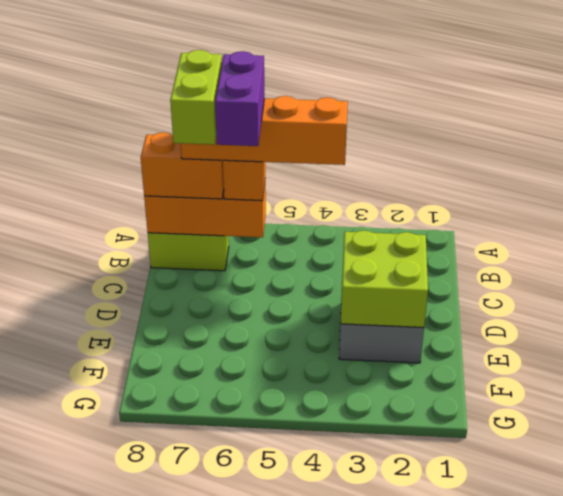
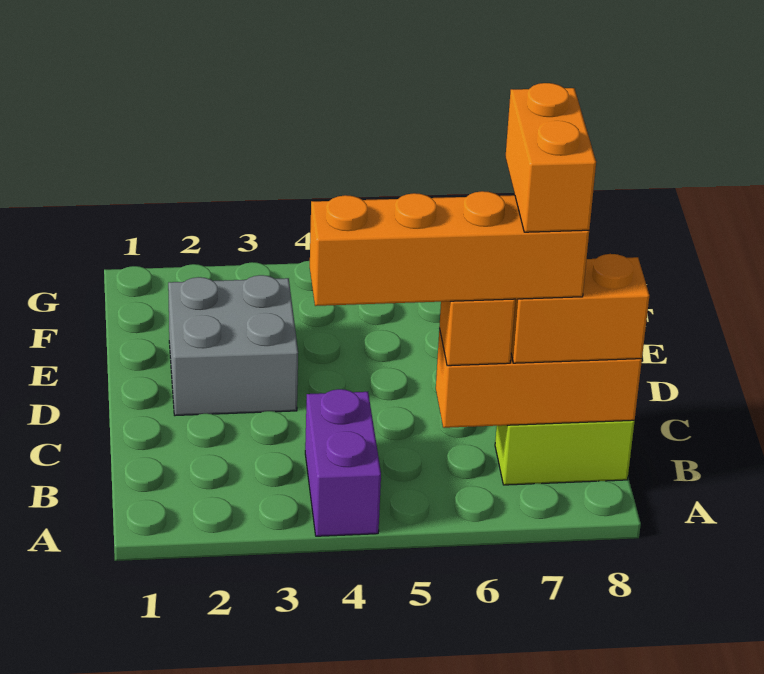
purple 1x2 brick [215,51,264,146] -> purple 1x2 brick moved to [305,389,381,536]
lime 1x2 brick [170,50,222,145] -> orange 1x2 brick [505,83,596,232]
lime 2x2 brick [341,230,428,328] -> none

